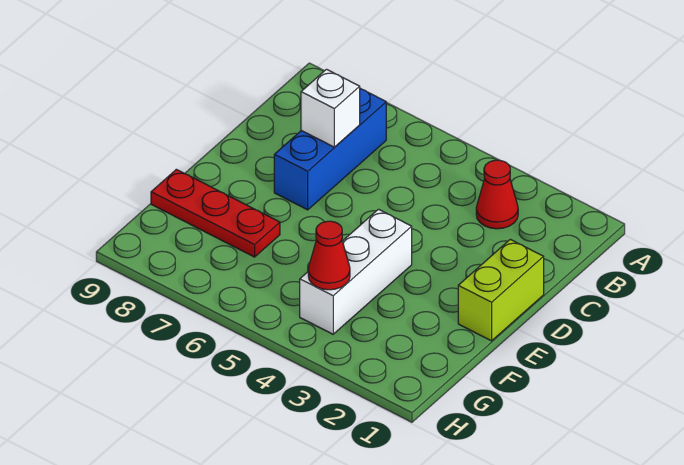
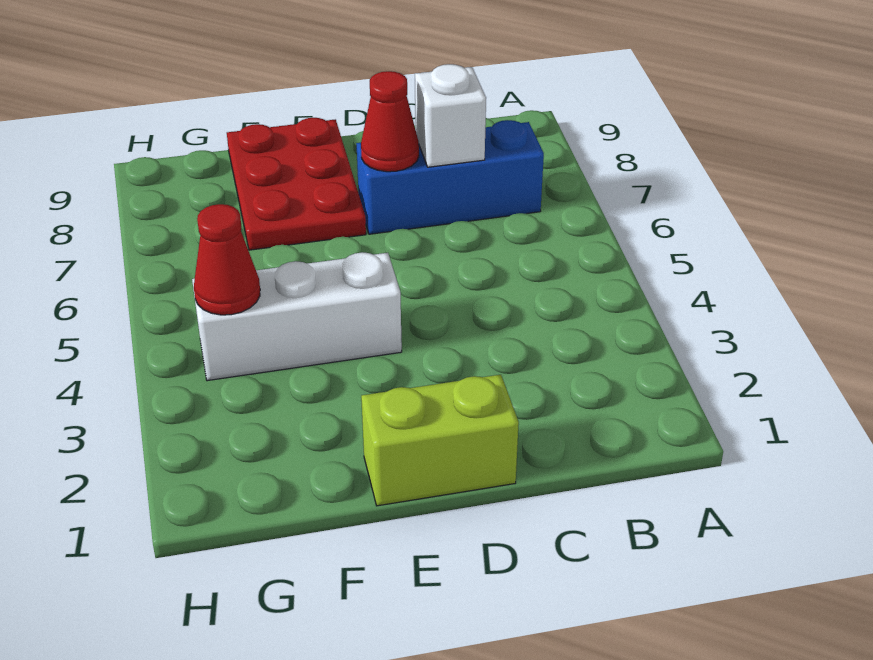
red 1x1 cone [476,160,518,229] -> red 1x1 cone moved to [361,71,419,172]
red 1x3 plate [151,169,280,257] -> red 2x3 plate [227,118,366,250]

